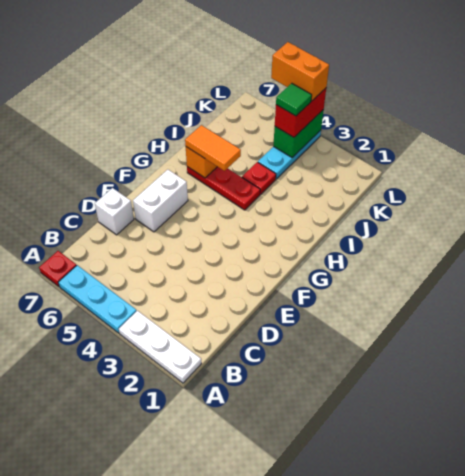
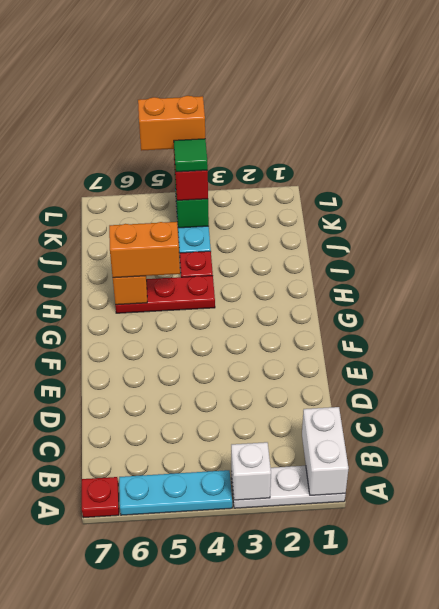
white 1x1 brick [95,188,134,235] -> white 1x1 brick moved to [231,442,271,500]
white 1x2 brick [133,170,188,232] -> white 1x2 brick moved to [302,407,348,495]
orange 1x2 tile [185,125,241,171] -> orange 1x2 brick [109,222,180,278]

